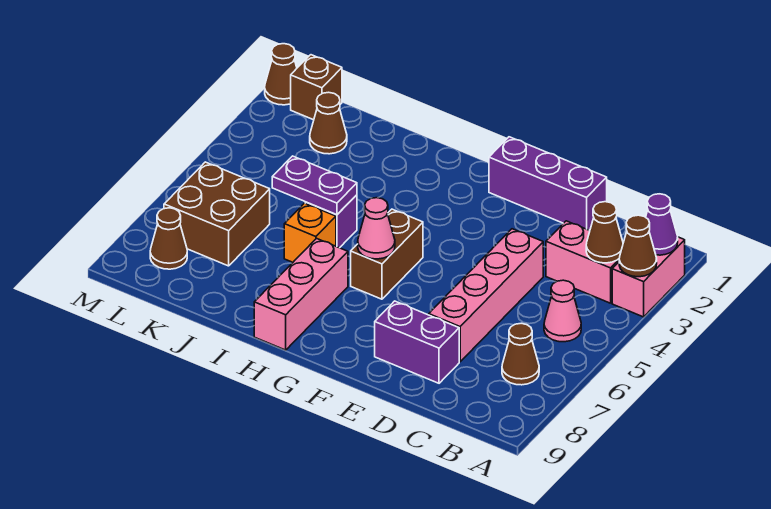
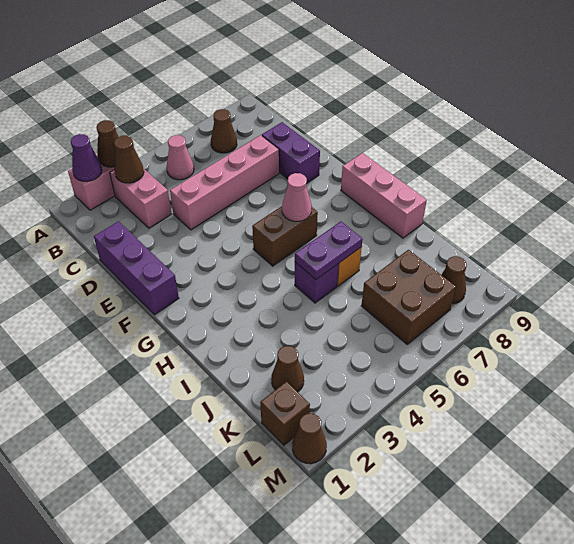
pink 1x3 brick [254,238,348,350] -> pink 1x3 brick turned to [341,153,427,238]
purple 1x2 plate [272,156,357,215] -> purple 1x2 plate turned to [295,222,362,279]

